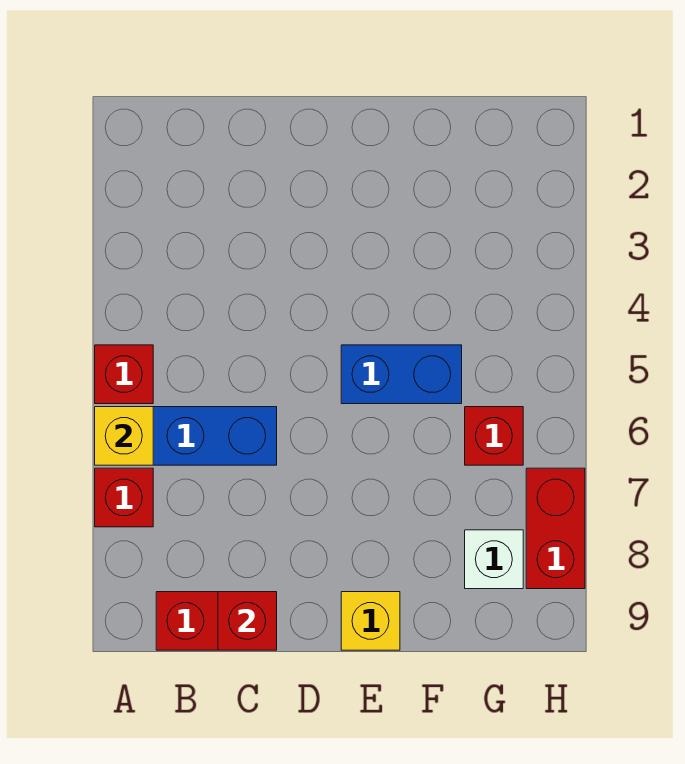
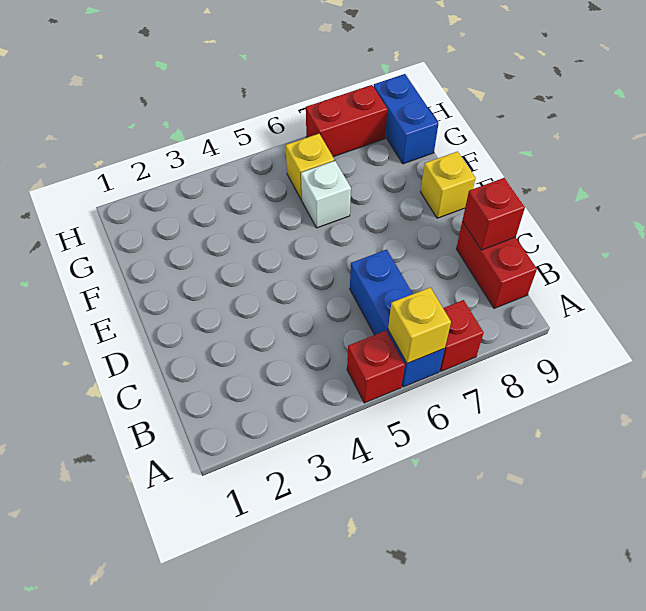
blue 1x2 brick [341,345,462,404] -> blue 1x2 brick moved to [373,74,438,164]
red 1x1 brick [465,407,523,465] -> yellow 1x1 brick [286,134,334,200]
white 1x1 brick [465,530,523,589] -> white 1x1 brick moved to [301,161,351,228]

